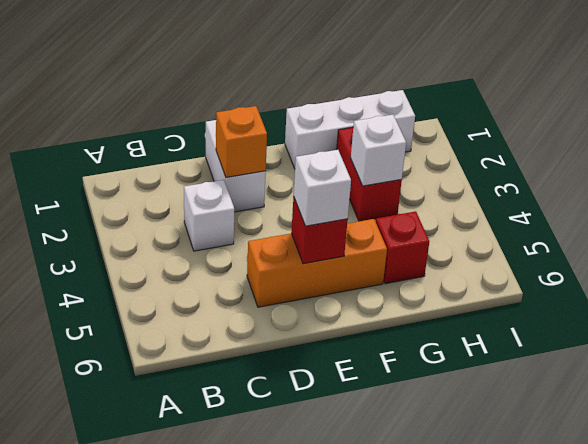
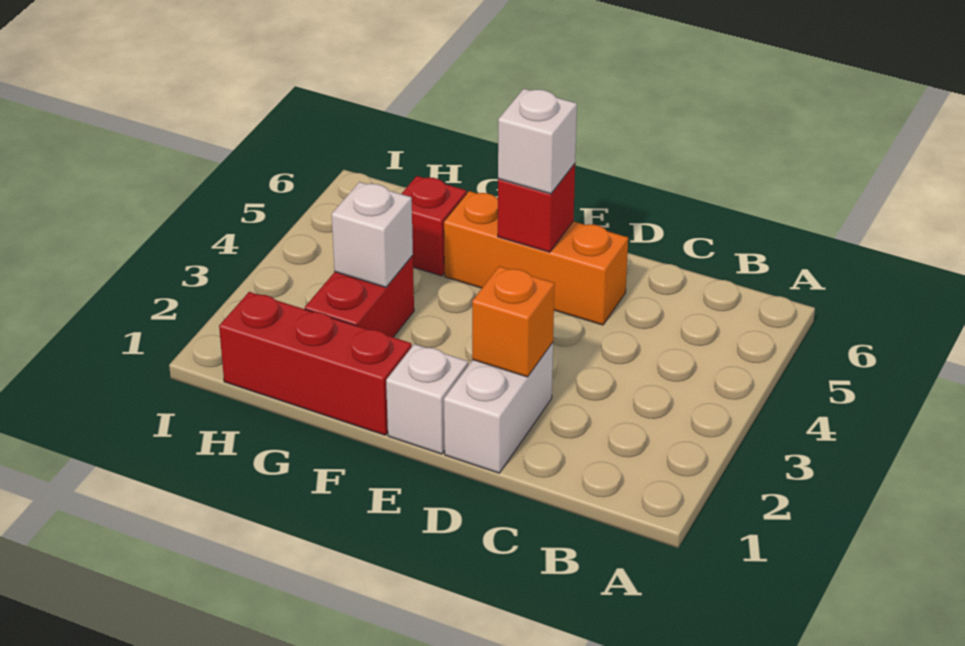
white 1x1 brick [184,180,234,251] -> white 1x1 brick moved to [386,344,468,454]
white 1x3 brick [285,90,415,169] -> red 1x3 brick [219,292,412,435]

